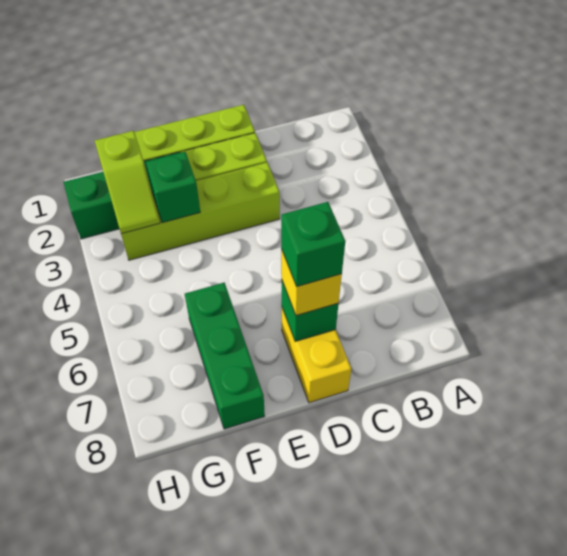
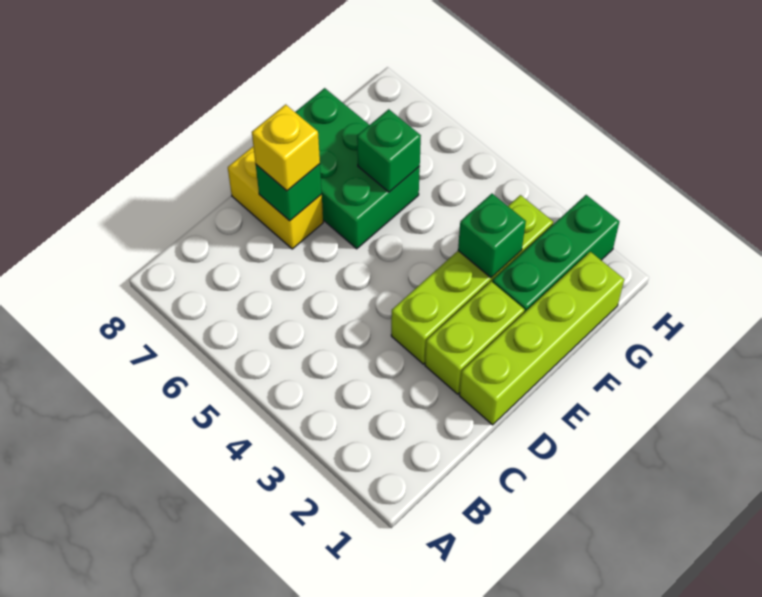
green 1x1 brick [281,202,345,286] -> green 1x1 brick moved to [357,109,421,192]
green 1x3 brick [185,283,265,429] -> green 2x3 brick [295,88,420,249]
lime 1x2 slope [95,131,160,234] -> none

